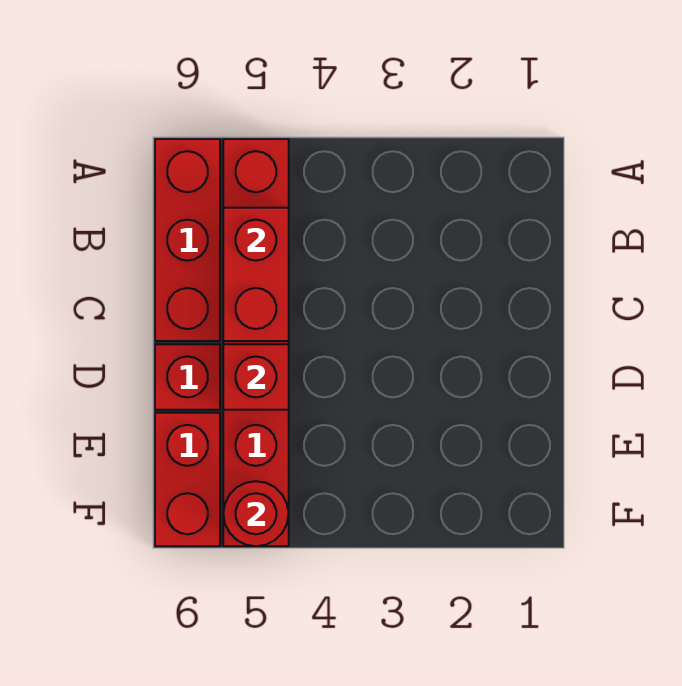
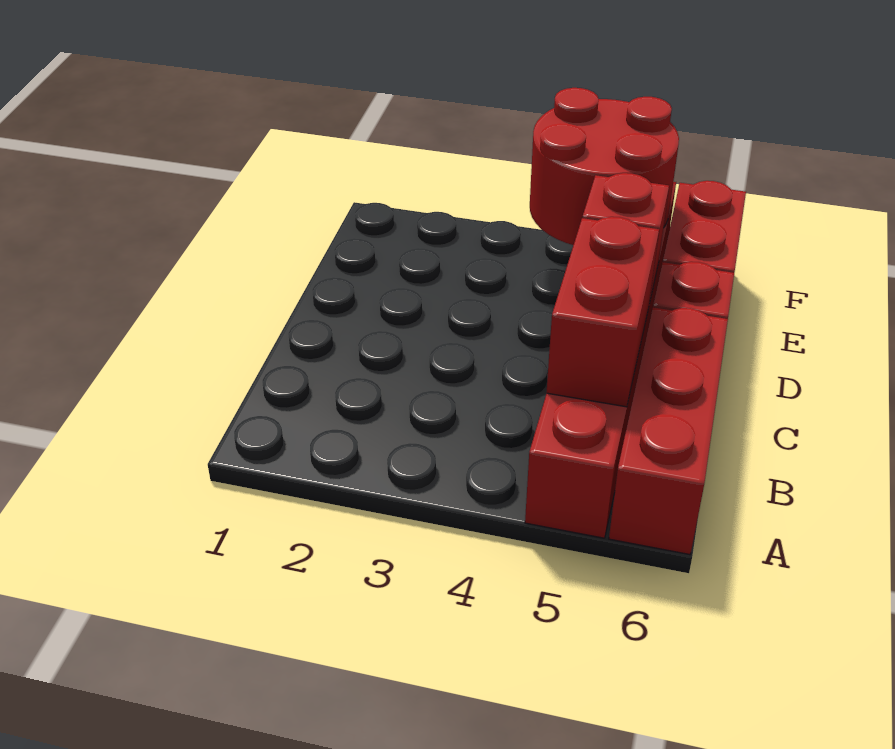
red 1x1 round brick [223,481,289,546] -> red 2x2 round brick [530,88,679,245]

